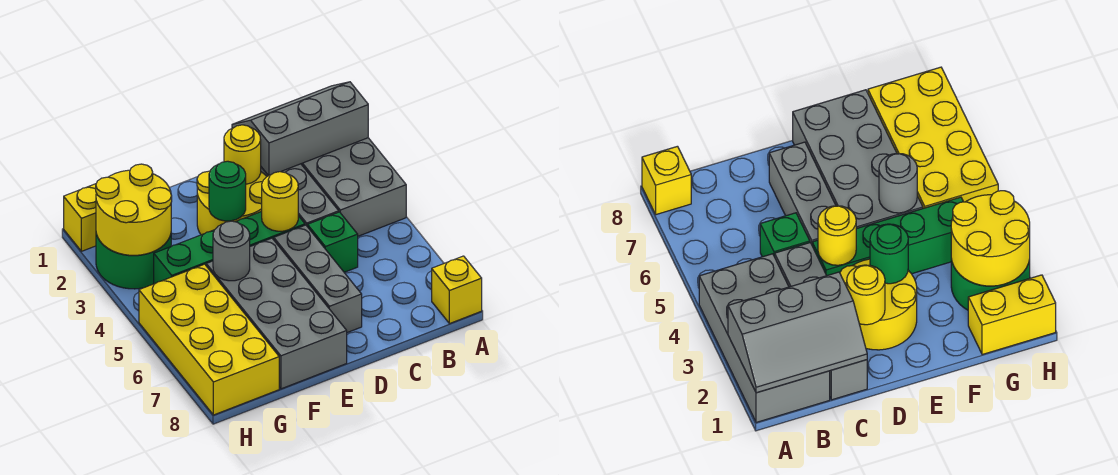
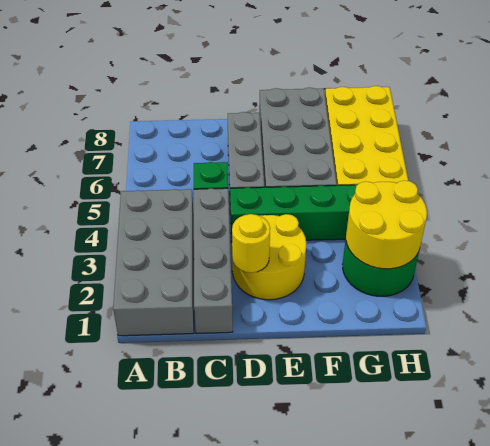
grey 2x3 slope [232,82,368,176] -> none
yellow 1x1 brick [432,256,482,324] -> none
yellow 1x1 round brick [262,172,298,231] -> none
green 1x1 round brick [209,161,246,221] -> none
grey 1x1 round brick [213,221,250,281] -> none
yellow 1x2 brick [64,184,96,251] -> none

